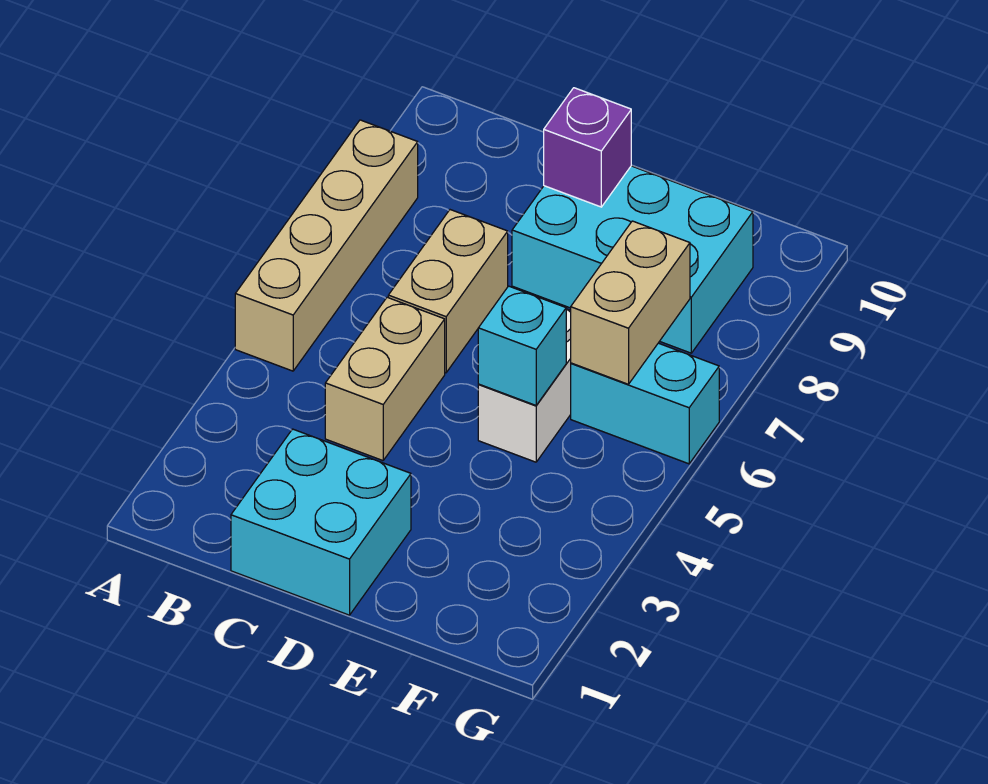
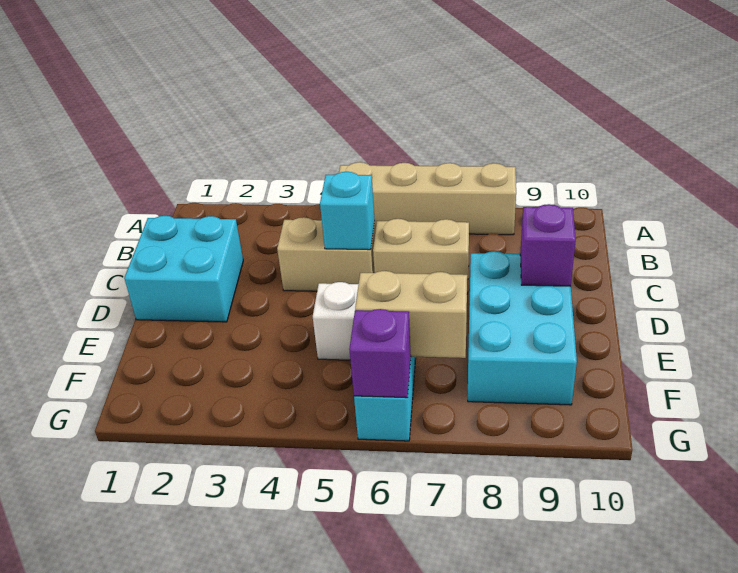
cyan 1x1 brick [478,286,566,405] -> cyan 1x1 brick moved to [320,172,375,250]
none -> purple 1x1 brick [349,309,411,398]

